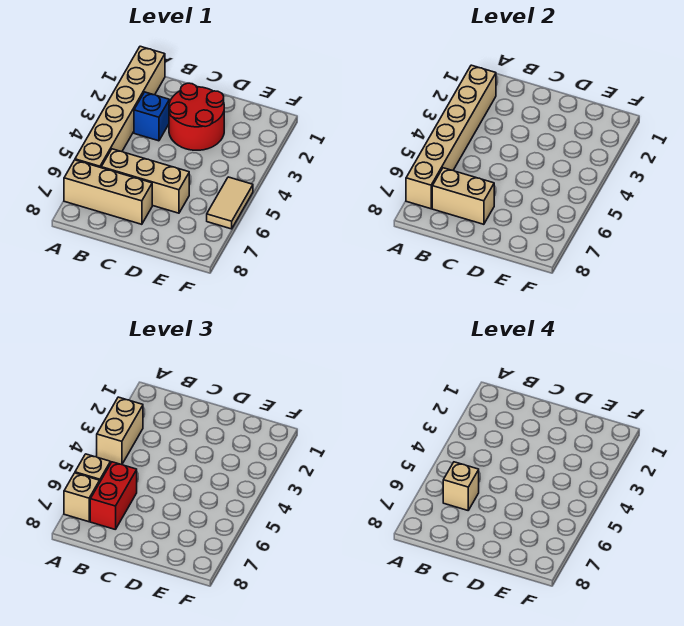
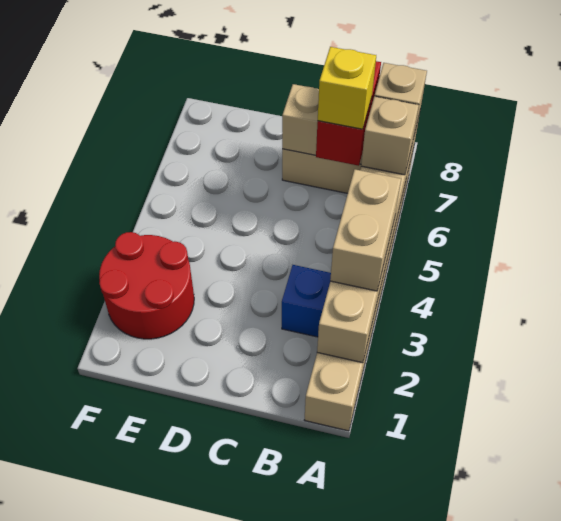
tan 1x3 brick [101,149,189,213] -> none
tan 1x1 brick [443,462,479,510] -> yellow 1x1 brick [318,47,376,129]
red 2x2 round brick [169,83,224,150] -> red 2x2 round brick moved to [99,232,194,339]
tan 1x2 tile [207,177,253,229] -> none

